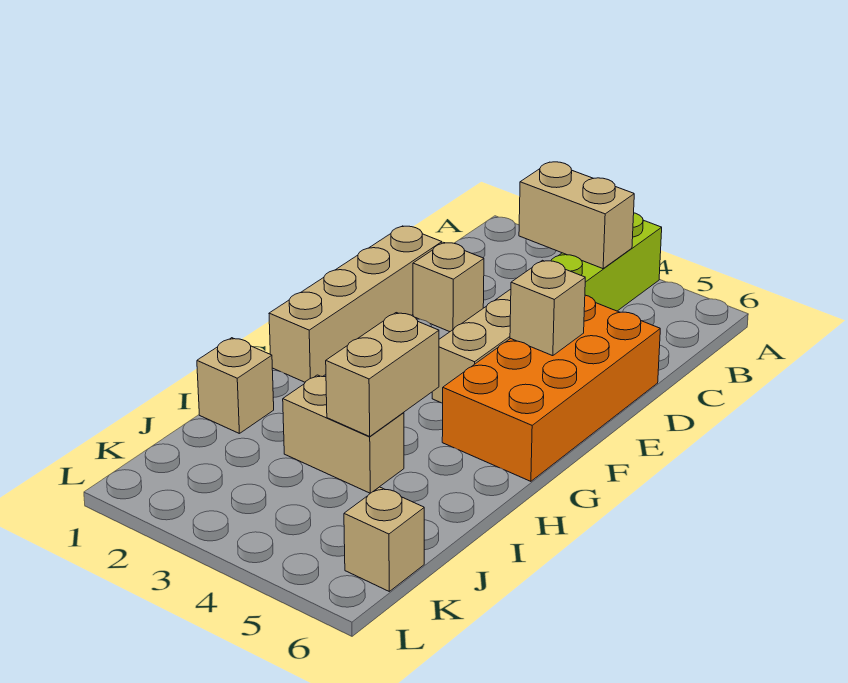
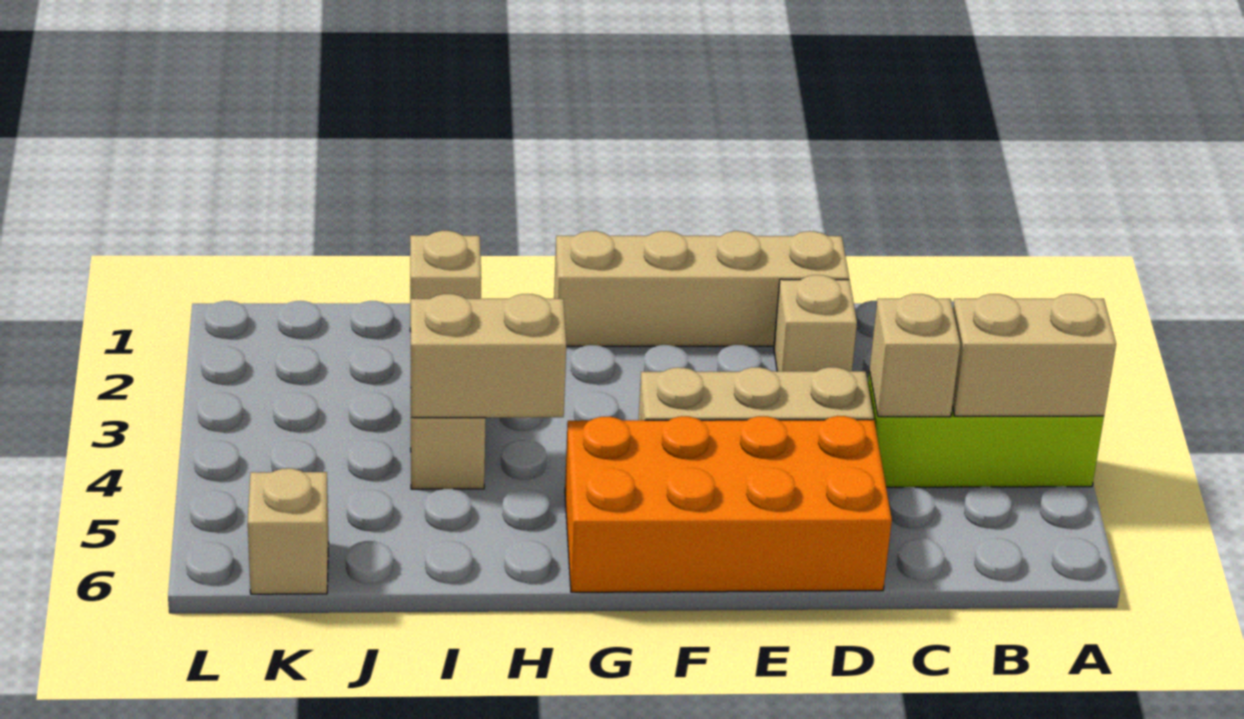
tan 1x2 brick [519,162,634,269] -> tan 1x2 brick turned to [952,294,1116,416]
tan 1x1 brick [510,260,585,356] -> tan 1x1 brick moved to [869,294,960,417]

